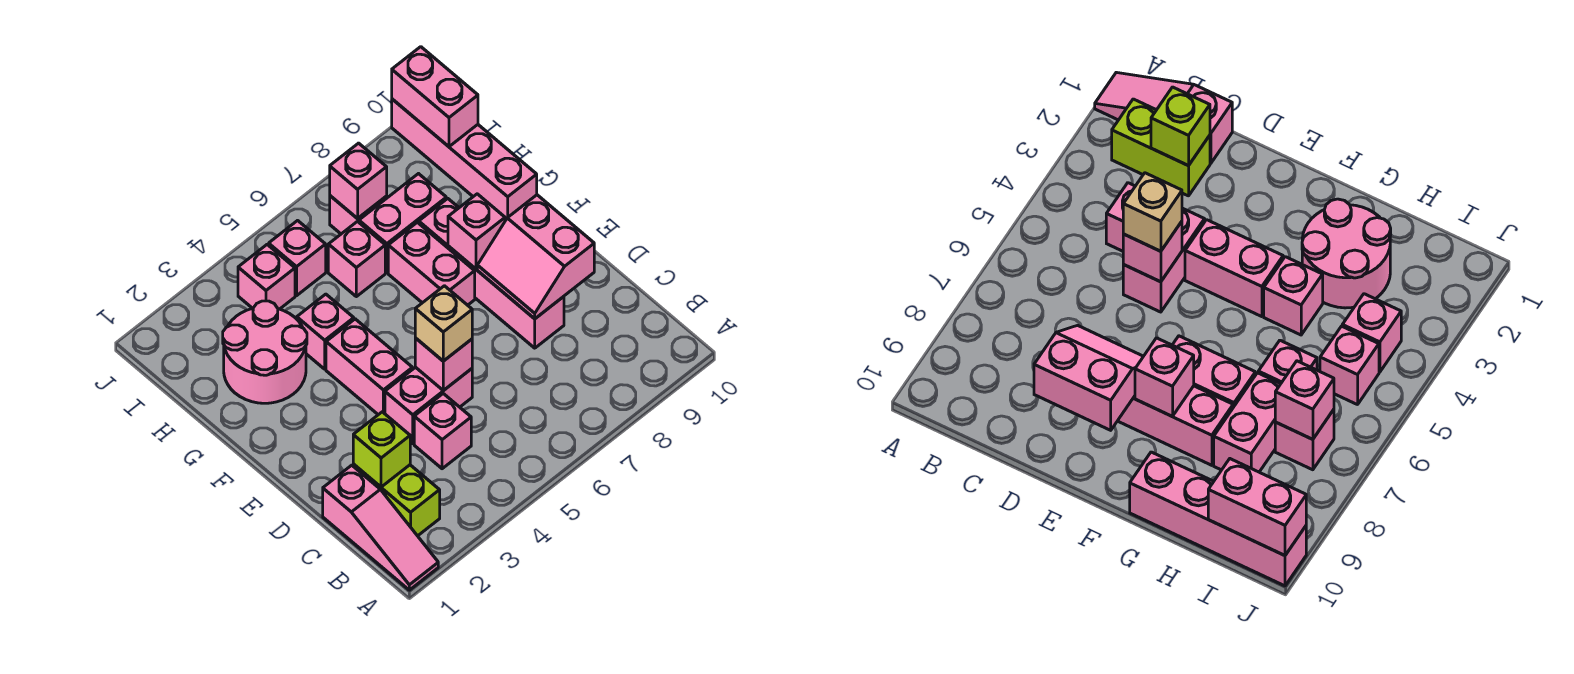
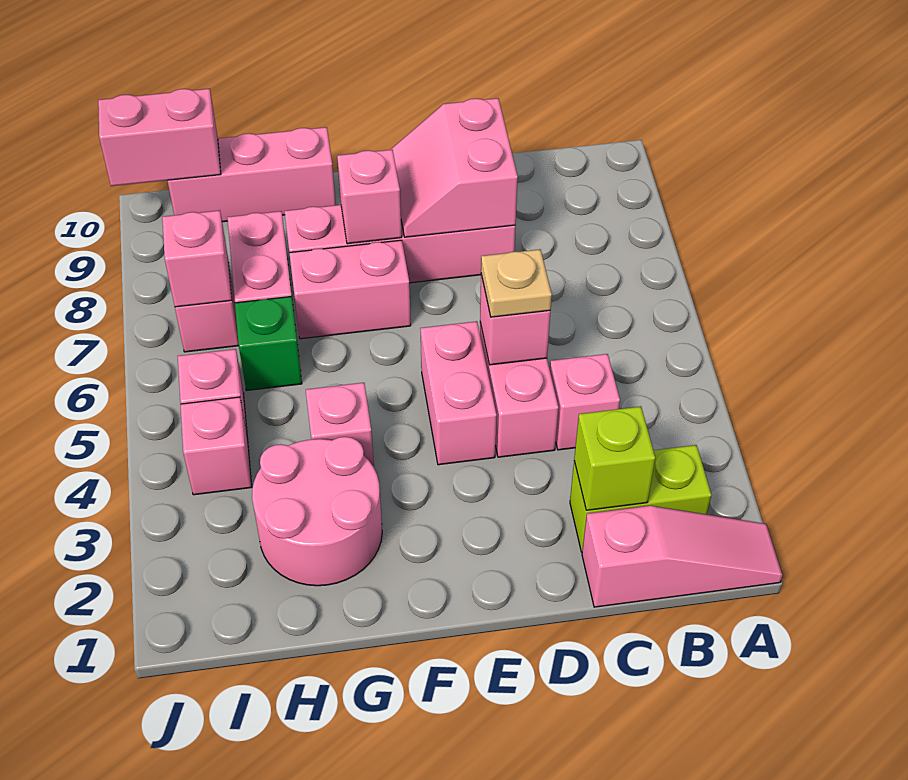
tan 1x1 brick [415,286,472,361] -> tan 1x1 plate [481,249,552,317]
pink 2x2 slope [477,195,594,319] -> pink 2x2 slope turned to [390,98,518,237]
pink 1x2 brick [326,319,412,415] -> pink 1x2 brick turned to [420,321,497,465]
pink 1x4 brick [392,99,537,221] -> pink 1x3 brick [168,127,336,222]
pink 1x1 brick [328,221,385,297] -> green 1x1 brick [235,296,302,391]

